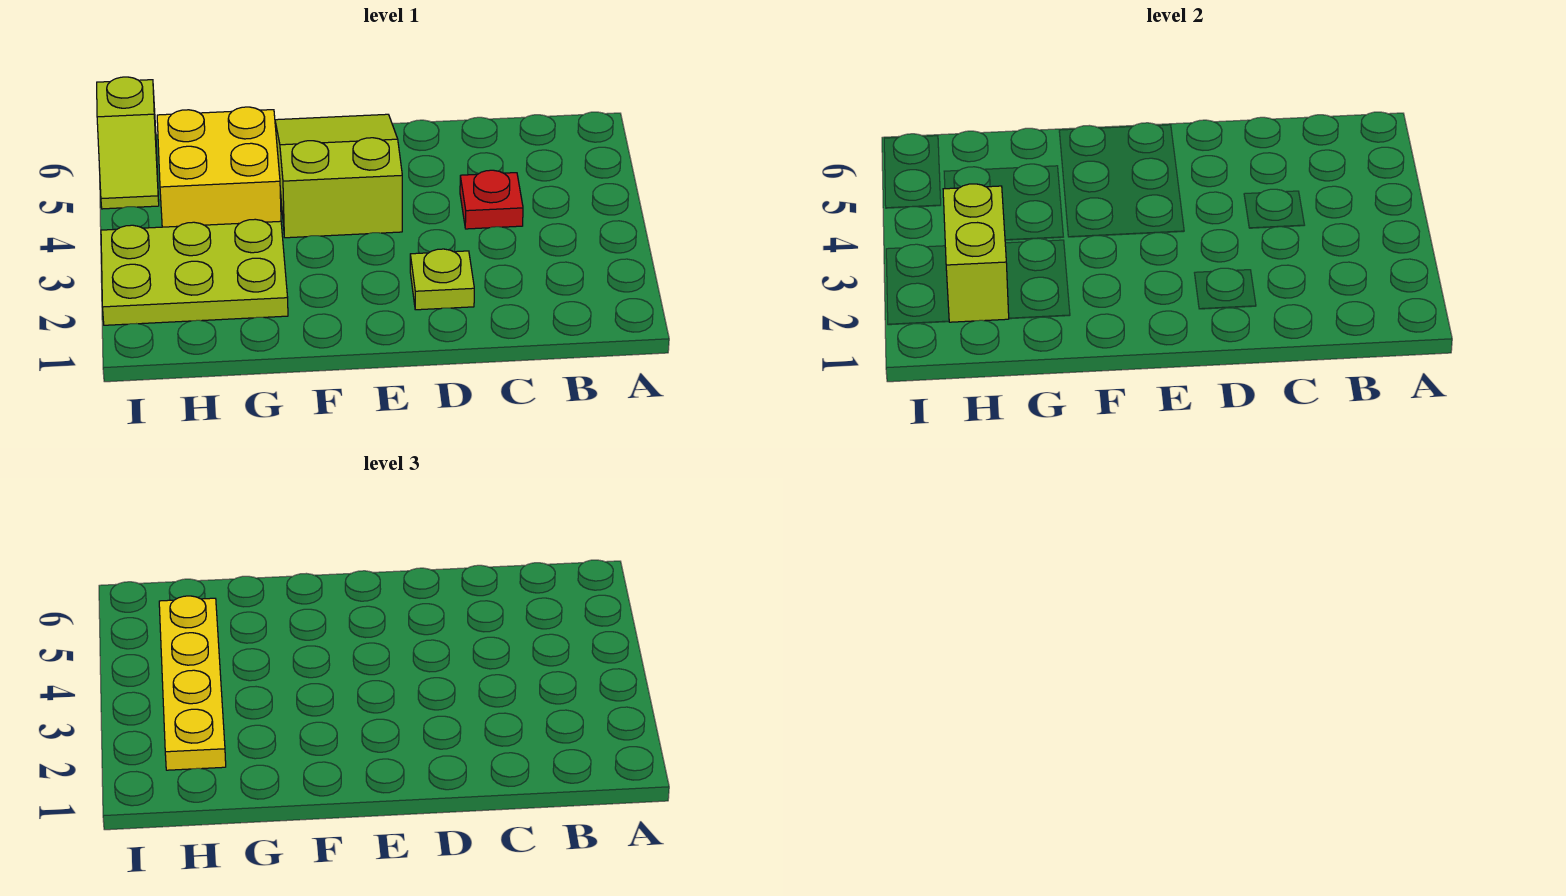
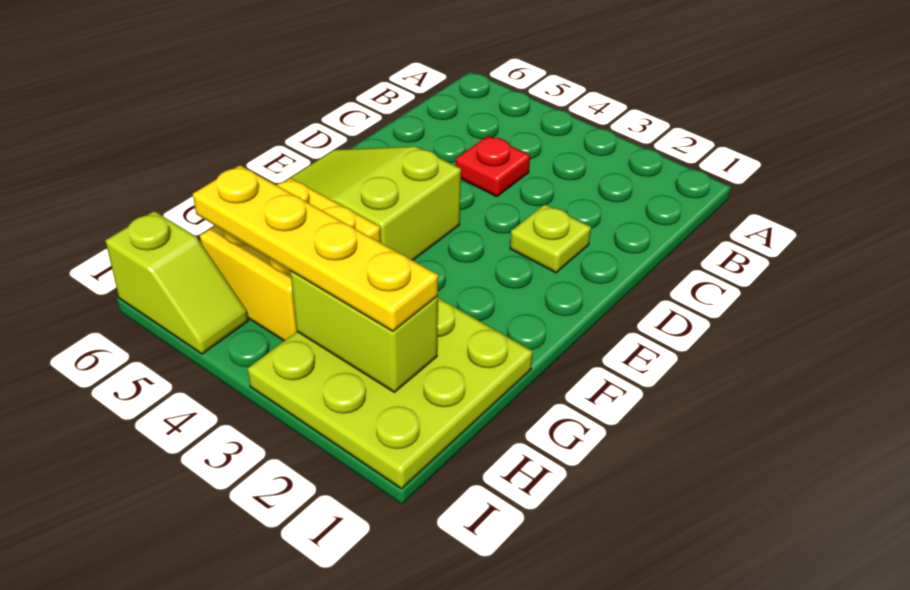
lime 2x3 plate [101,219,288,325] -> lime 3x3 plate [248,298,533,489]

